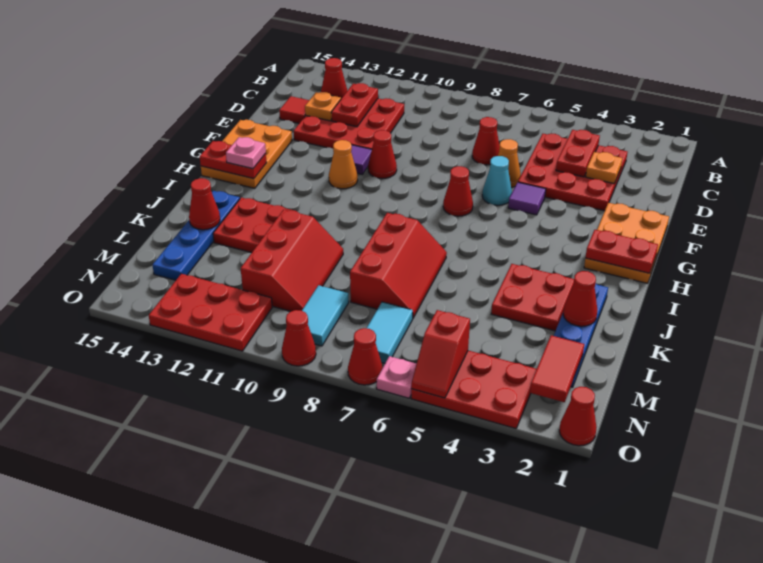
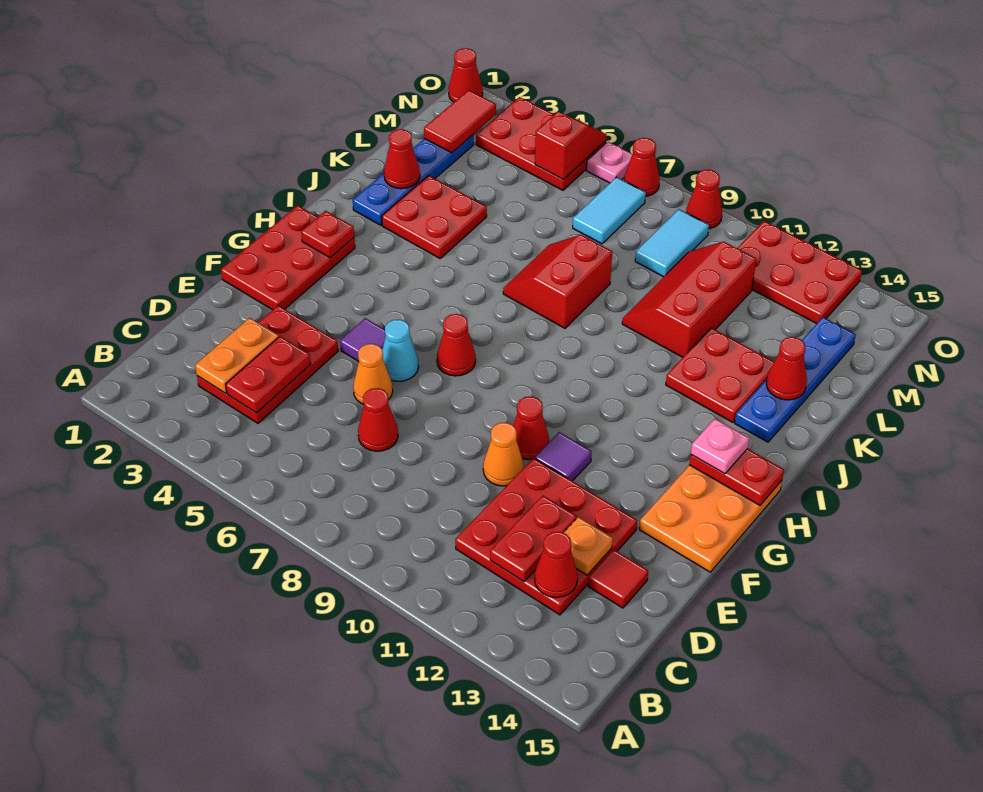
red 3x3 plate [518,134,627,211] -> red 2x3 plate [197,306,338,423]
orange 1x1 plate [586,152,622,183] -> orange 1x2 plate [195,318,279,393]
orange 2x3 plate [584,203,669,283] -> red 2x3 plate [221,205,355,310]
orange 1x1 cone [329,140,358,189] -> orange 1x1 cone moved to [483,423,524,486]
red 1x2 plate [585,230,658,273] -> red 1x1 plate [301,211,354,258]
red 2x3 slope [350,213,447,318] -> red 2x2 slope [503,235,612,328]

